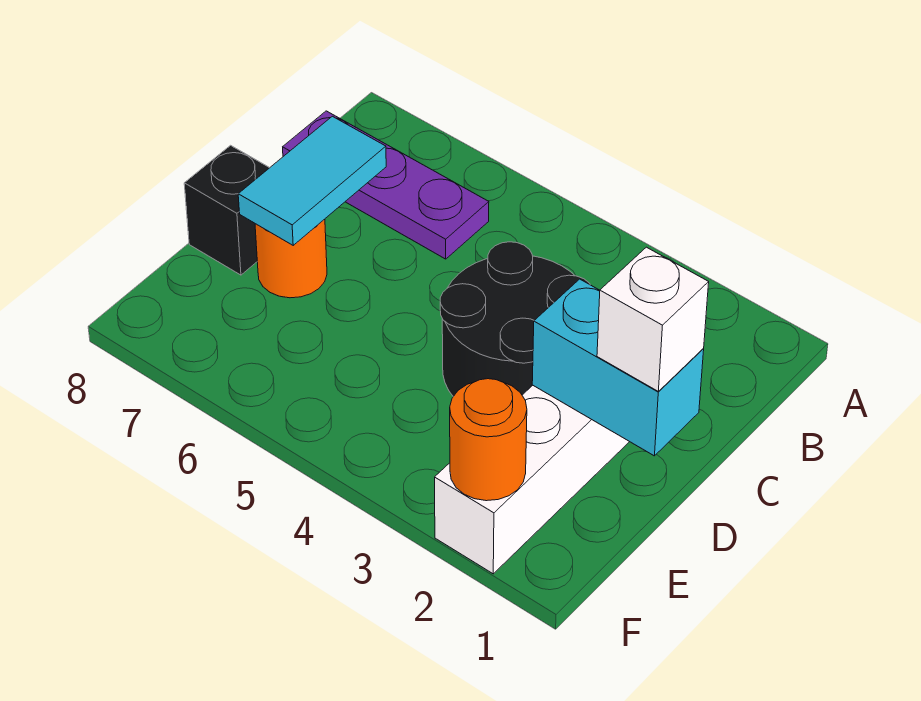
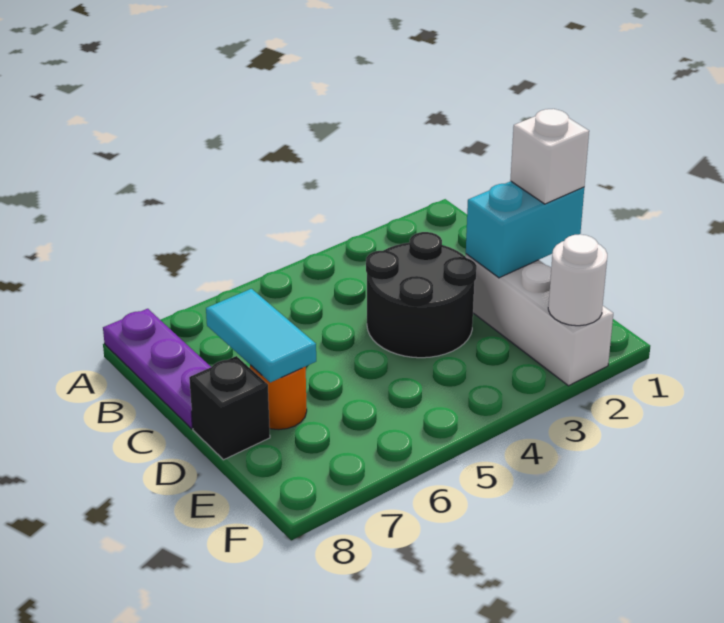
purple 1x3 plate [283,111,489,259] -> purple 1x3 plate turned to [103,309,211,429]
orange 1x1 round brick [450,379,527,501] -> white 1x1 round brick [548,234,607,326]

